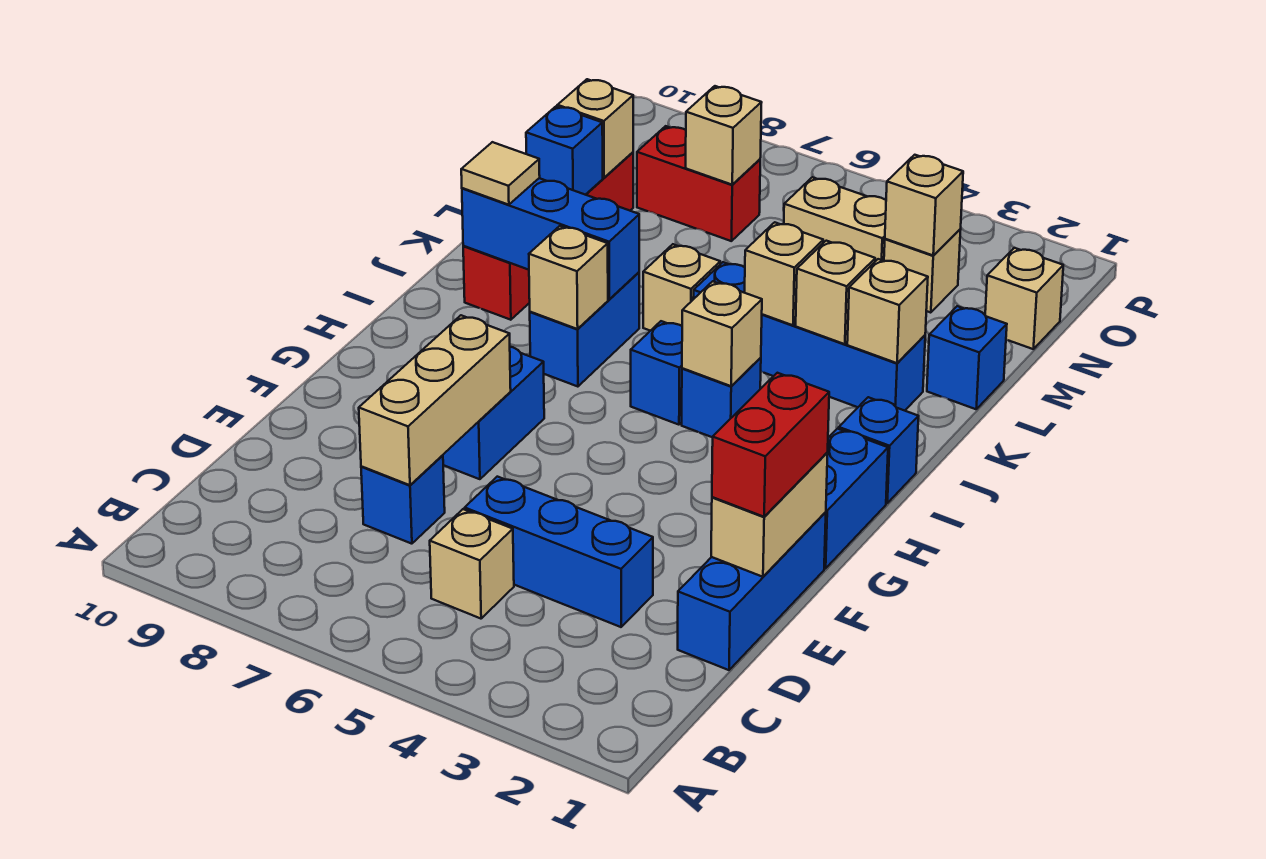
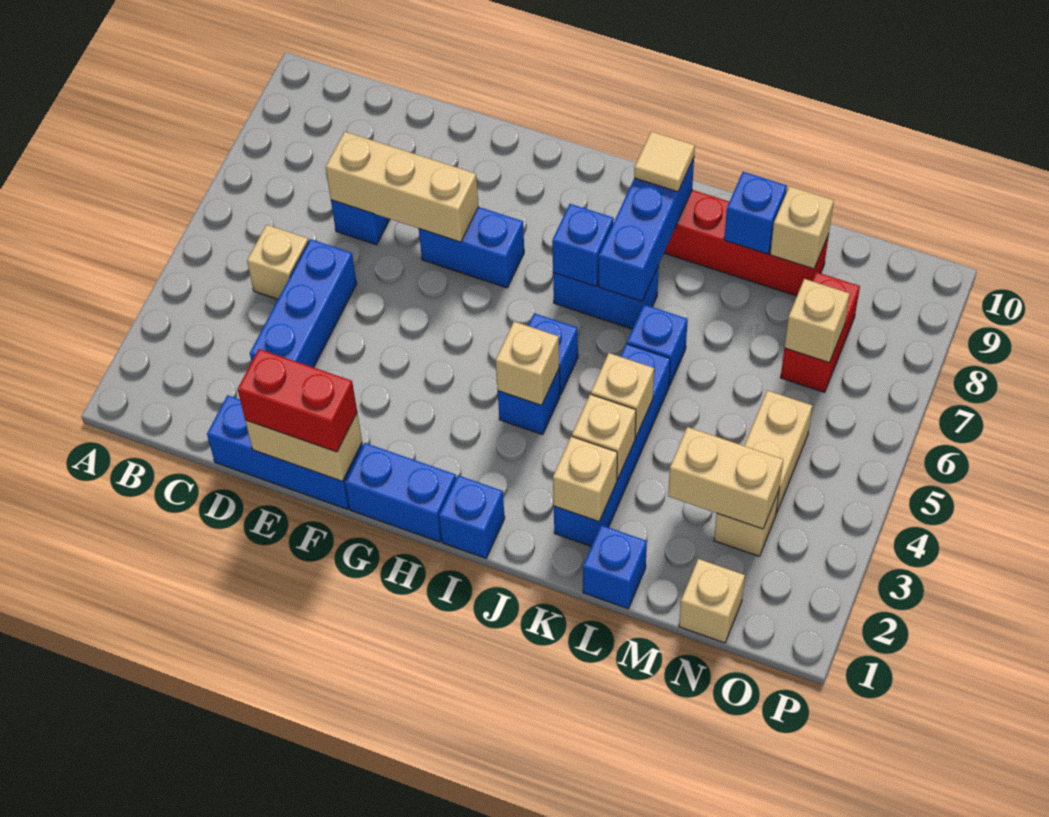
tan 1x1 brick [529,226,608,329] -> blue 1x1 brick [552,204,614,286]
tan 1x1 brick [643,244,720,331] -> blue 1x1 brick [627,305,688,386]
tan 1x1 brick [885,155,963,256] -> tan 1x2 brick [668,427,783,529]

